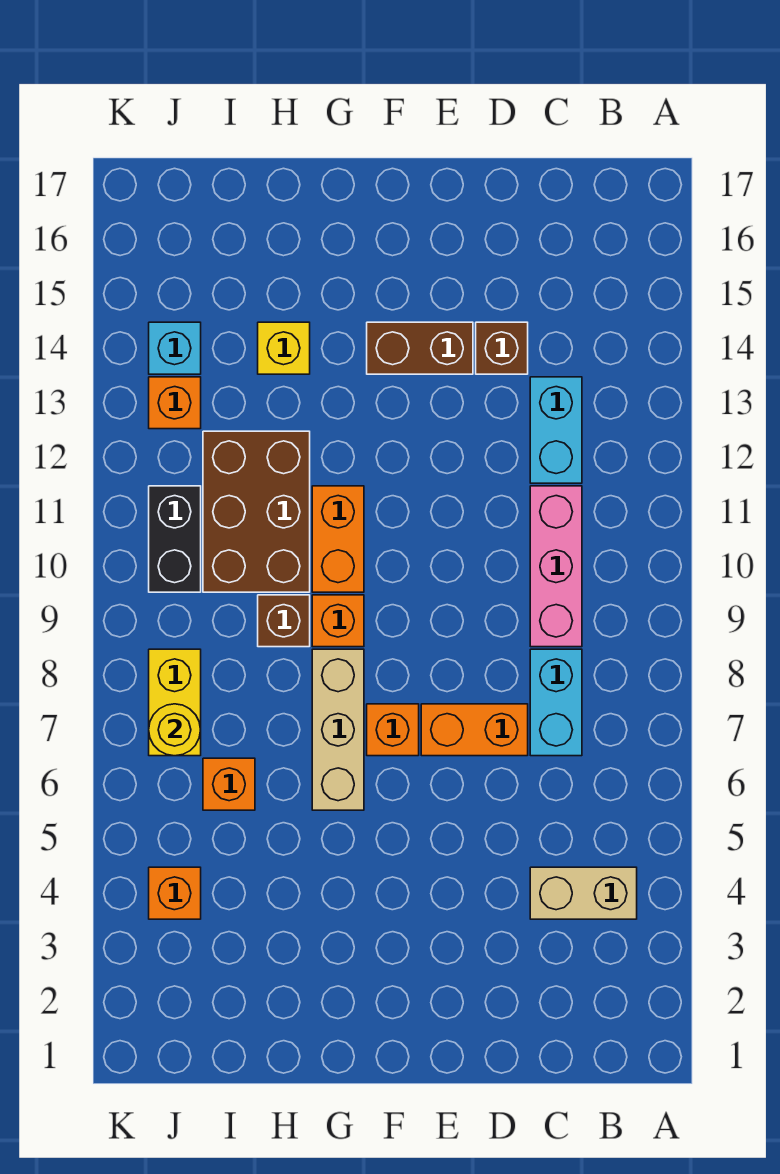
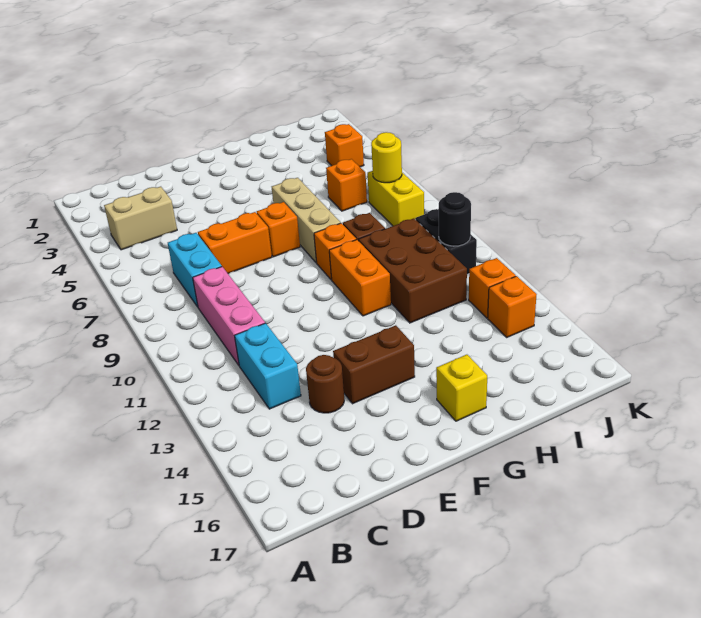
brown 1x1 brick [476,322,528,374] -> brown 1x1 round brick [306,355,344,413]
yellow 1x1 brick [258,322,310,374] -> yellow 1x1 brick moved to [436,355,487,421]
none -> black 1x1 round brick [439,192,471,246]
cyan 1x1 brick [149,322,201,374] -> orange 1x1 brick [488,276,537,337]

